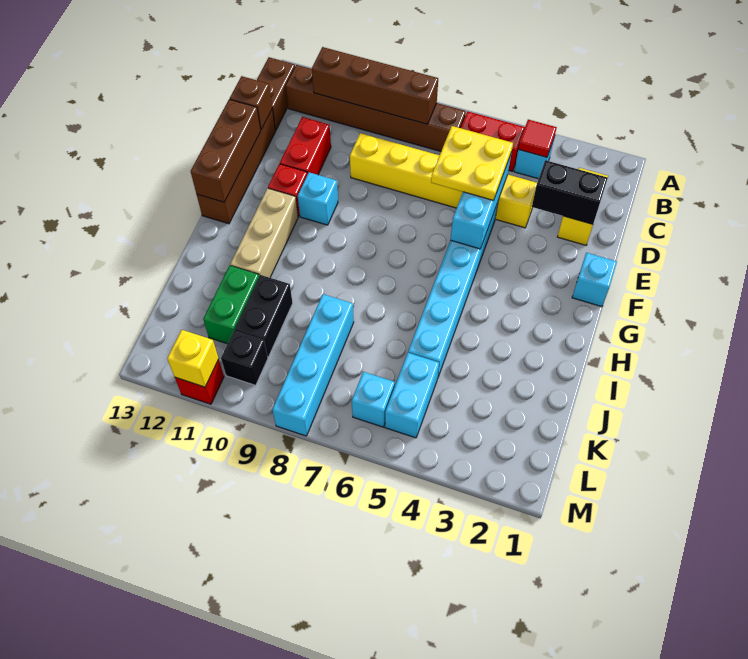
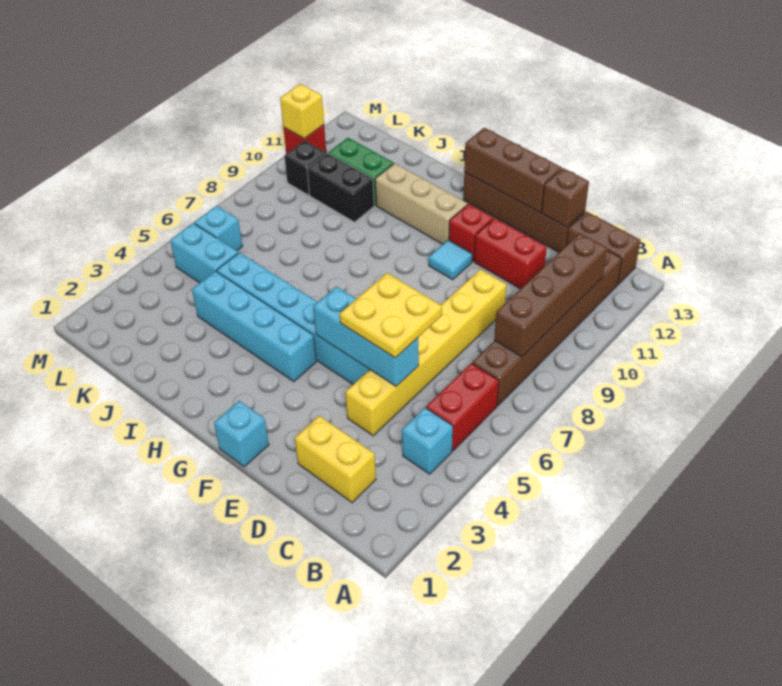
red 1x1 tile [518,120,557,157] -> none
black 1x2 brick [532,160,608,224] -> none
cyan 1x1 brick [298,172,338,225] -> cyan 1x1 tile [429,240,472,280]
cyan 1x4 brick [272,294,354,436] -> cyan 1x4 brick moved to [192,271,316,382]

